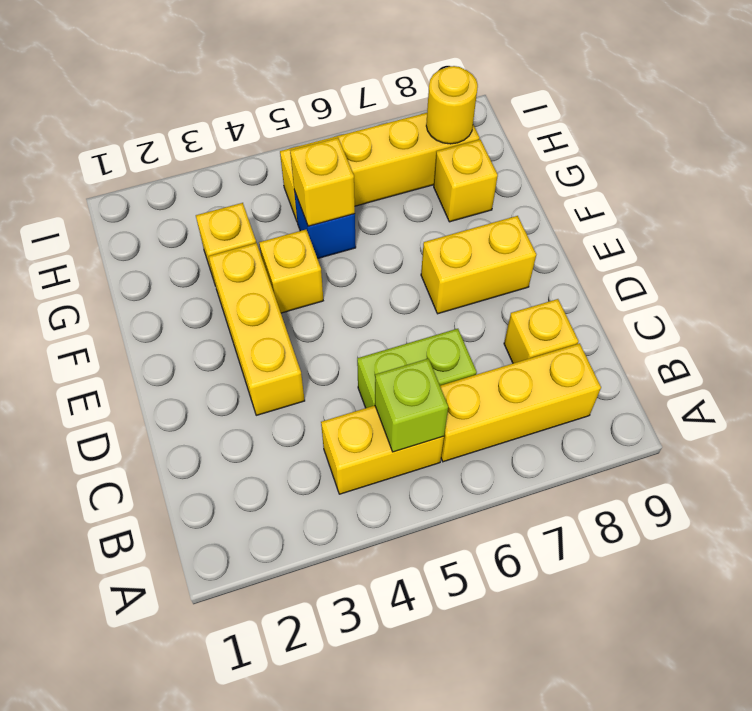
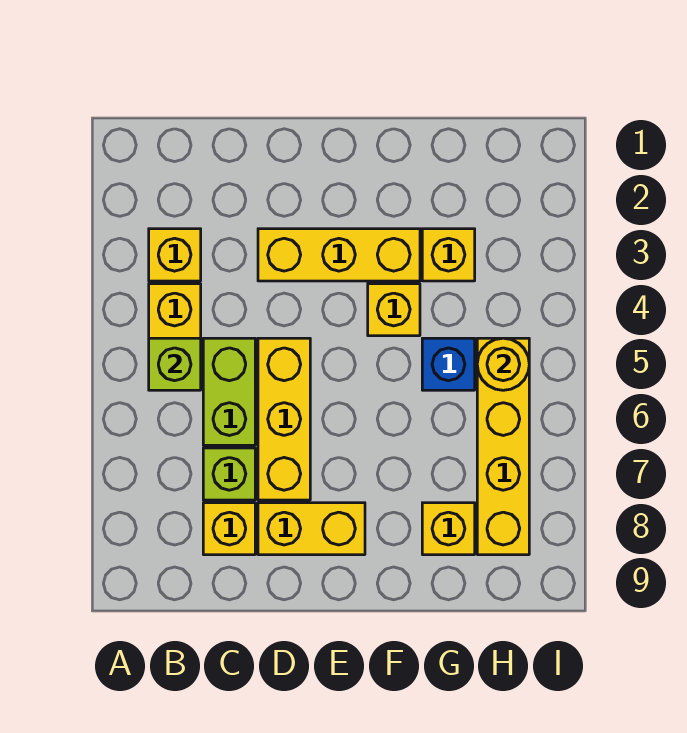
yellow 1x3 brick [440,343,601,462] -> yellow 1x3 brick moved to [258,338,310,500]
none -> lime 1x1 brick [203,448,255,500]
yellow 1x2 brick [421,216,536,314] -> yellow 1x2 brick turned to [258,503,365,555]
yellow 1x1 brick [290,138,355,226] -> yellow 1x1 brick moved to [149,229,201,281]
yellow 1x1 round brick [426,66,478,144] -> yellow 1x1 round brick moved to [477,338,529,390]

